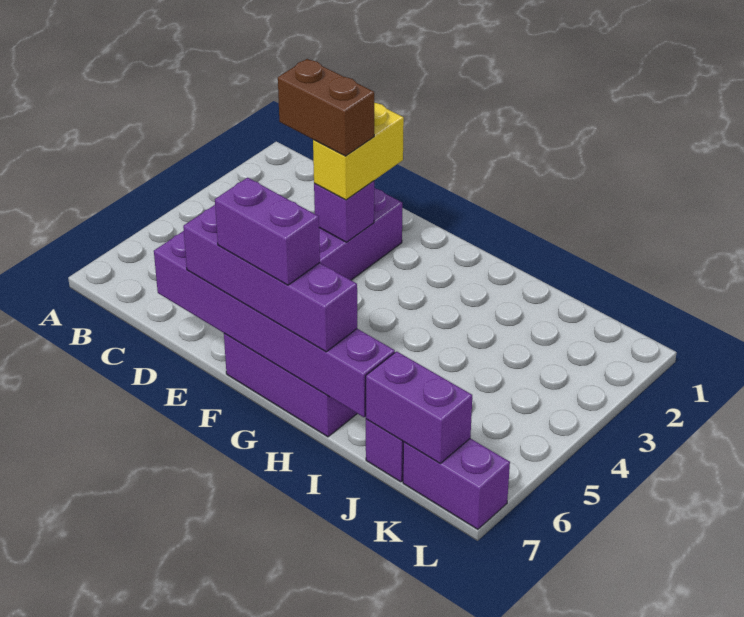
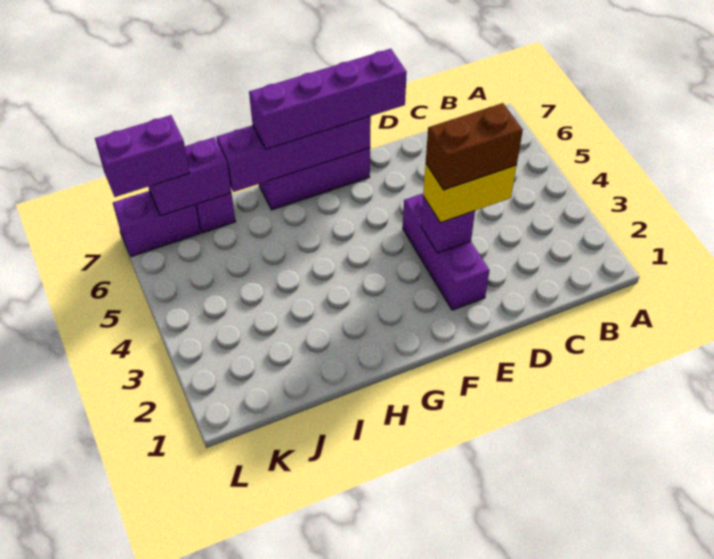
purple 1x6 brick [154,231,395,417] -> purple 1x4 brick [217,116,371,192]
yellow 1x2 brick [313,103,404,200] -> yellow 1x2 brick turned to [423,164,517,223]
purple 1x2 brick [215,177,320,285] -> purple 1x2 brick moved to [95,115,189,197]

